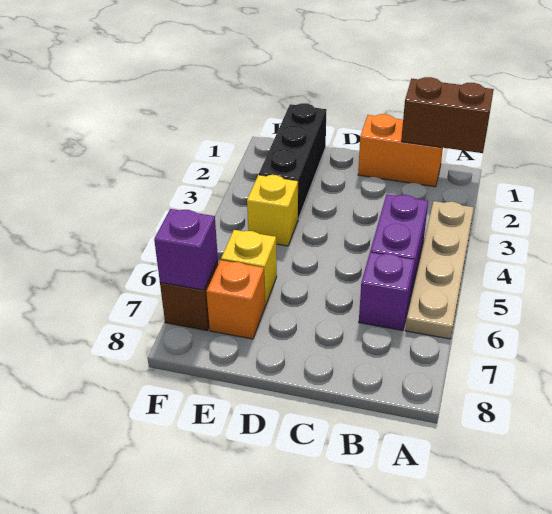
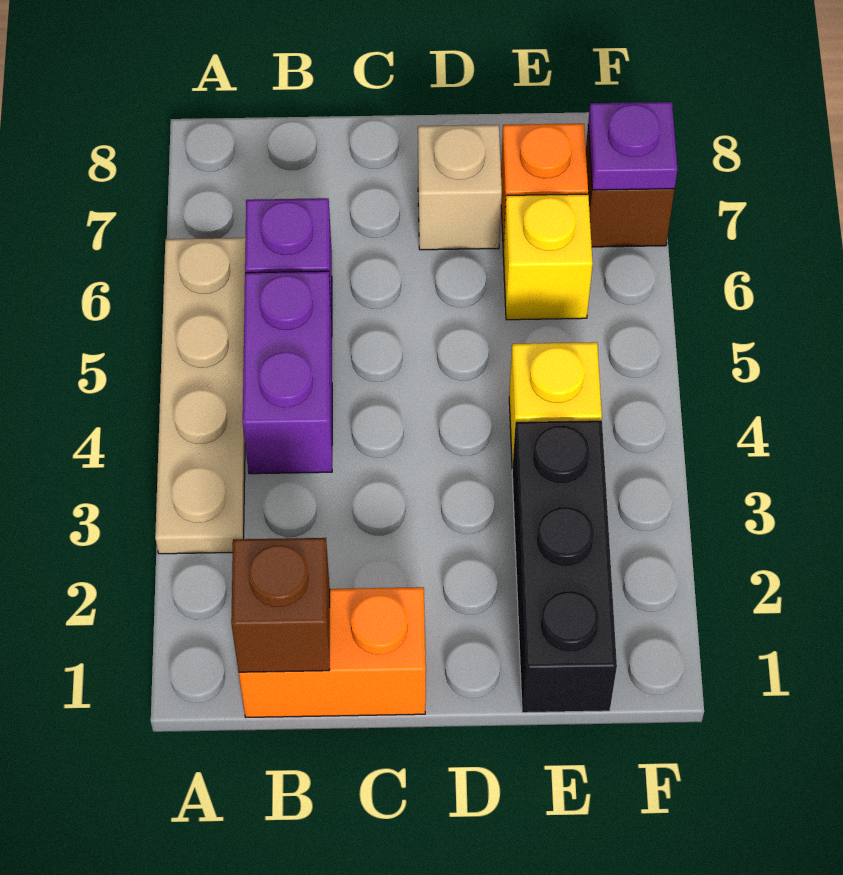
brown 1x2 brick [401,77,494,153] -> brown 1x1 brick [231,538,330,672]
none -> tan 1x1 brick [418,125,502,250]
purple 1x1 brick [154,209,218,290] -> purple 1x1 plate [588,102,678,190]

